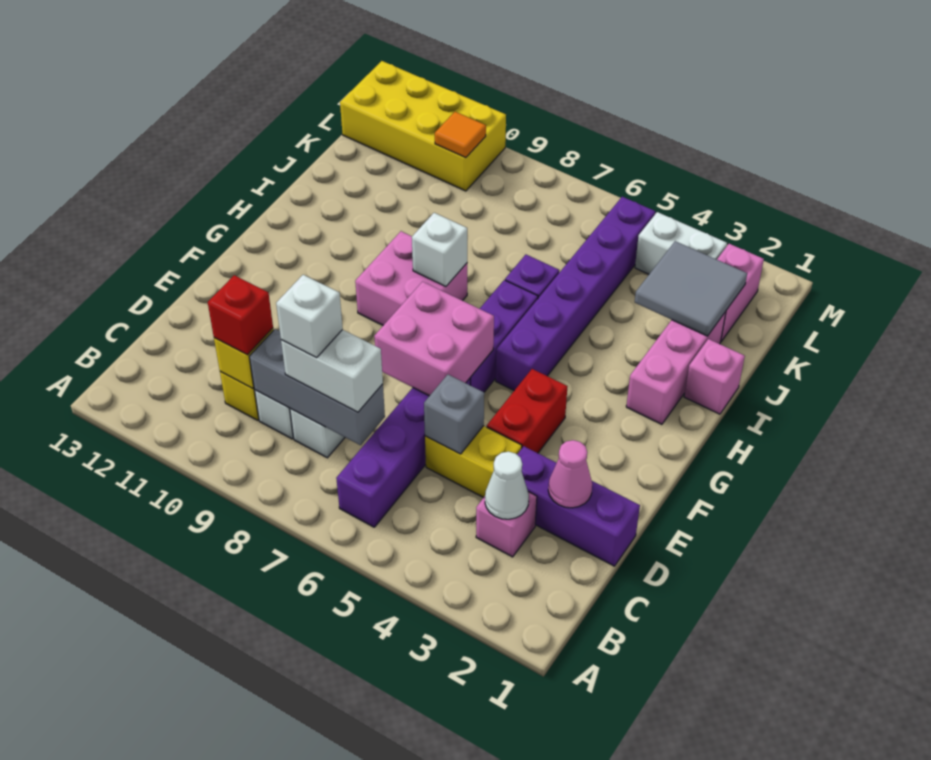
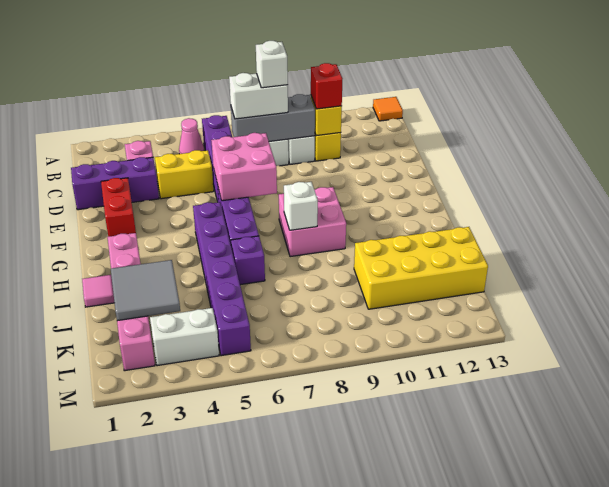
white 1x1 cone [485,452,529,519] -> none
pink 1x1 cone [548,440,592,508] -> pink 1x1 cone moved to [179,118,204,154]
grey 1x1 brick [424,375,484,454] -> none
red 1x2 brick [487,369,567,453] -> red 1x2 brick moved to [101,178,136,237]
pink 1x1 brick [684,339,745,414] -> pink 1x1 tile [82,275,114,307]
yellow 2x4 brick [340,61,506,191] -> yellow 2x4 brick moved to [354,227,488,309]
orange 1x1 tile [435,112,486,158] -> orange 1x1 tile moved to [373,97,403,121]

